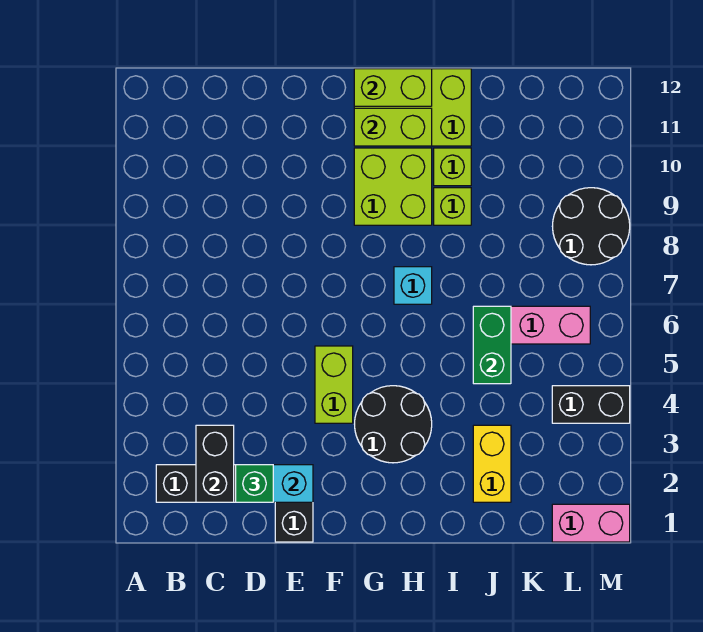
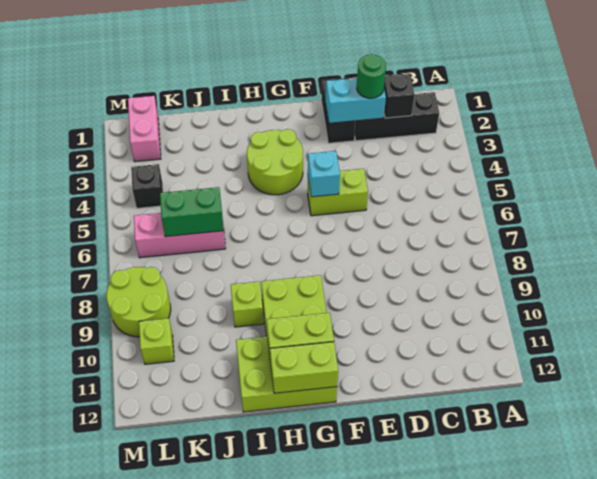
black 1x2 brick [196,425,234,502] -> black 1x1 brick [384,73,414,118]
green 1x1 brick [236,465,273,502] -> green 1x1 round brick [357,54,386,98]
lime 1x2 brick [315,346,353,423] -> lime 1x2 brick turned to [308,169,368,216]
black 2x2 round brick [355,386,432,463] -> lime 2x2 round brick [247,129,303,195]
cyan 1x1 brick [394,267,432,304] -> cyan 1x1 brick moved to [308,151,340,197]
lime 1x1 brick [434,148,471,186] -> lime 1x1 brick moved to [139,318,174,364]
yellow 1x2 brick [473,425,511,502] -> none
green 1x2 brick [473,306,511,384] -> green 1x2 brick turned to [160,187,224,237]
pink 1x2 brick [552,504,630,542] -> pink 1x2 brick turned to [128,96,161,162]
black 1x2 brick [552,386,630,423] -> black 1x1 brick [131,164,163,208]
black 2x2 round brick [552,188,630,265] -> lime 2x2 round brick [106,267,171,337]

